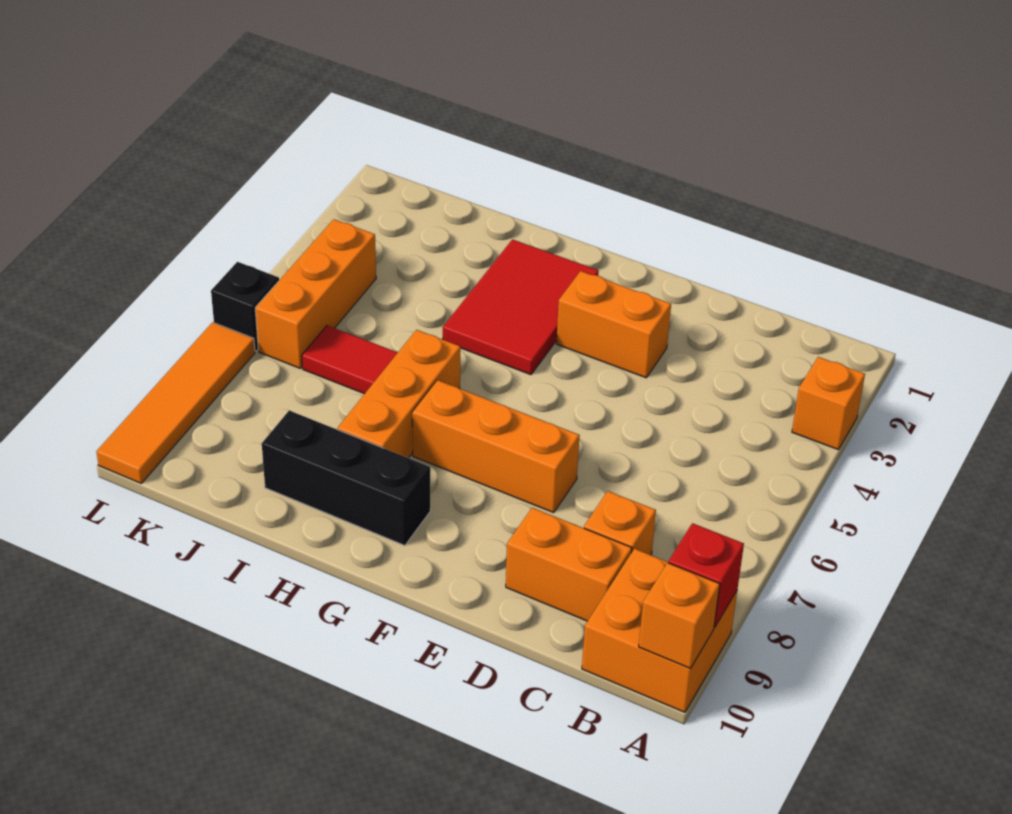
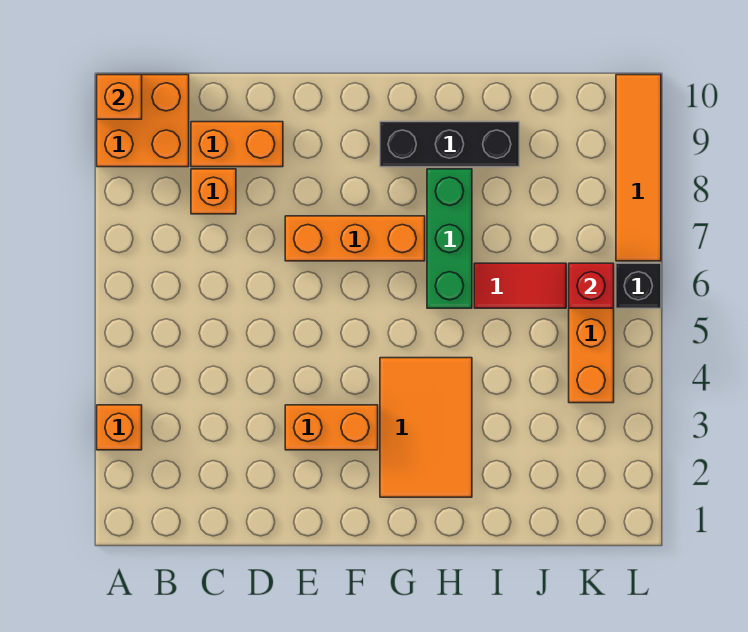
red 1x1 brick [668,523,744,627] -> red 1x1 brick moved to [569,263,614,308]
red 2x3 tile [443,240,599,375] -> orange 2x3 tile [380,358,472,497]
orange 1x3 brick [338,330,461,458] -> green 1x3 brick [427,169,472,308]

